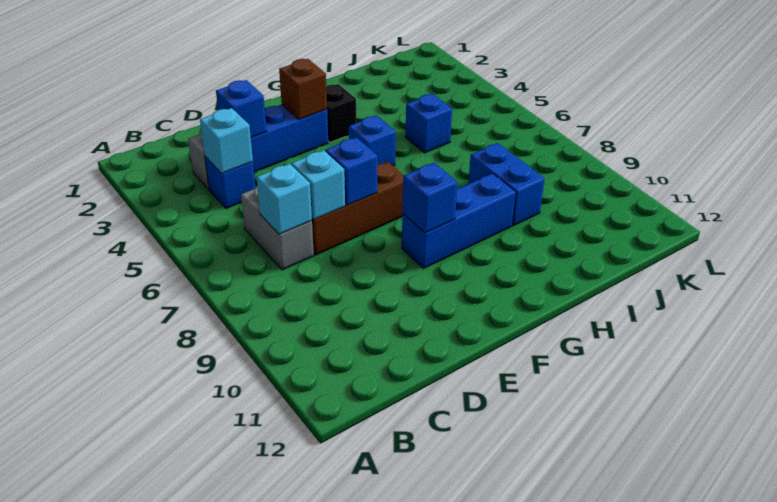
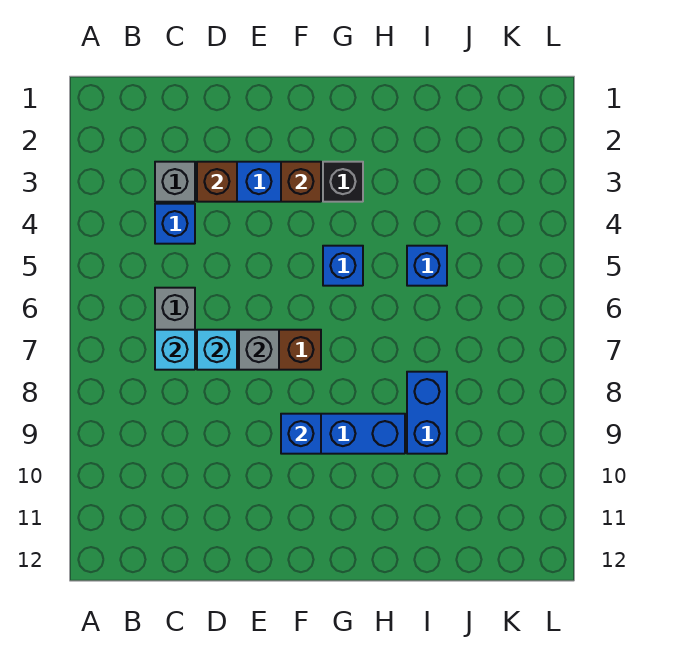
cyan 1x1 brick [200,108,253,173] -> none
blue 1x1 brick [216,80,267,137] -> brown 1x1 brick [197,162,237,202]
blue 1x1 brick [325,137,378,205] -> grey 1x1 brick [239,330,279,370]

